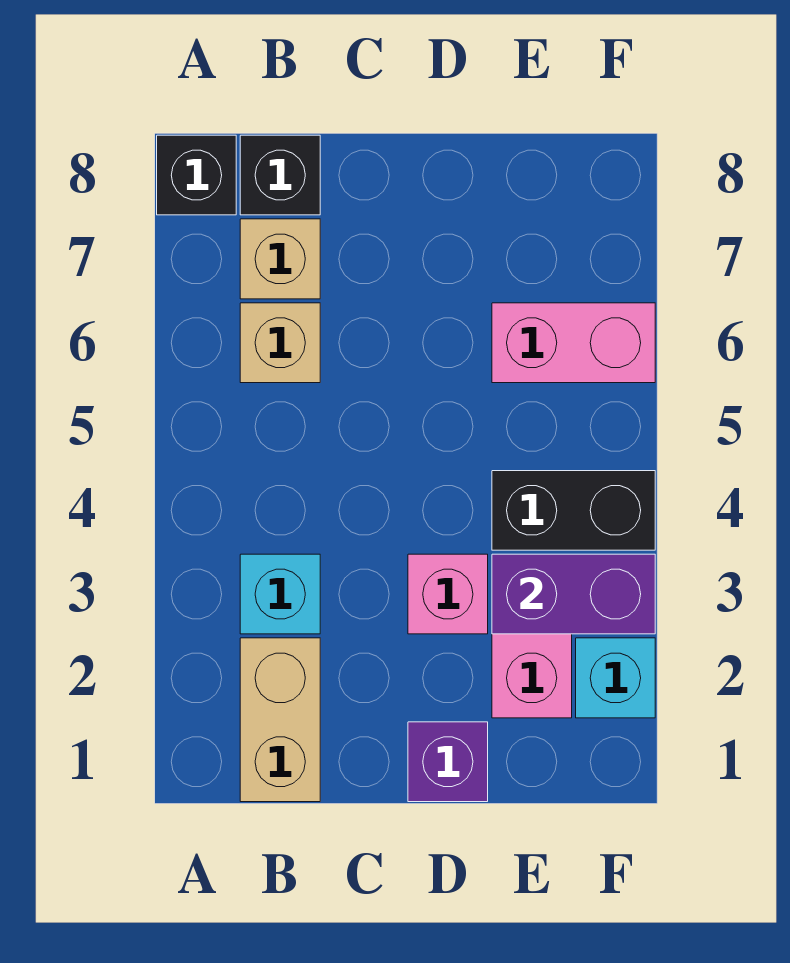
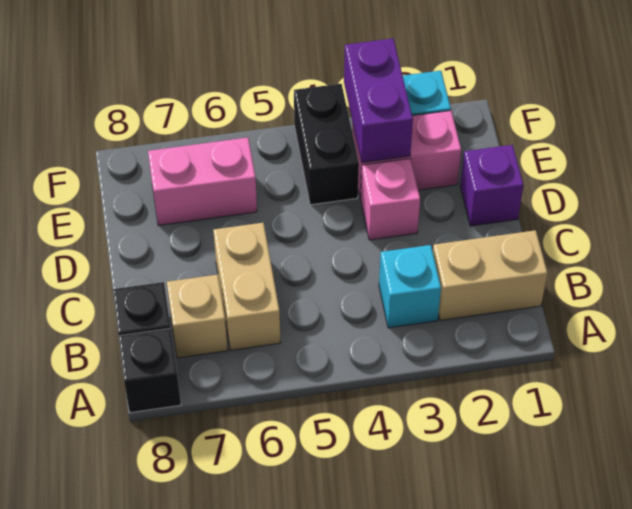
tan 1x1 brick [240,303,320,383] -> tan 1x2 brick [213,223,281,350]
pink 1x2 brick [492,303,655,383] -> pink 1x2 brick turned to [148,138,257,226]

